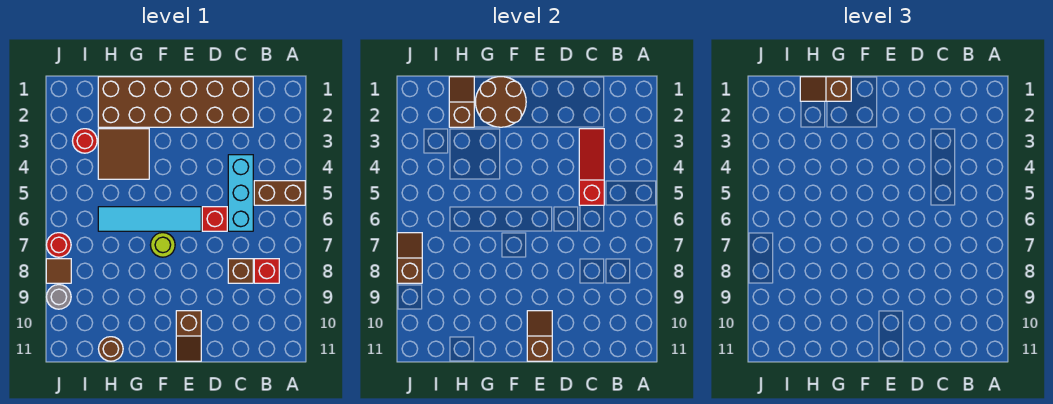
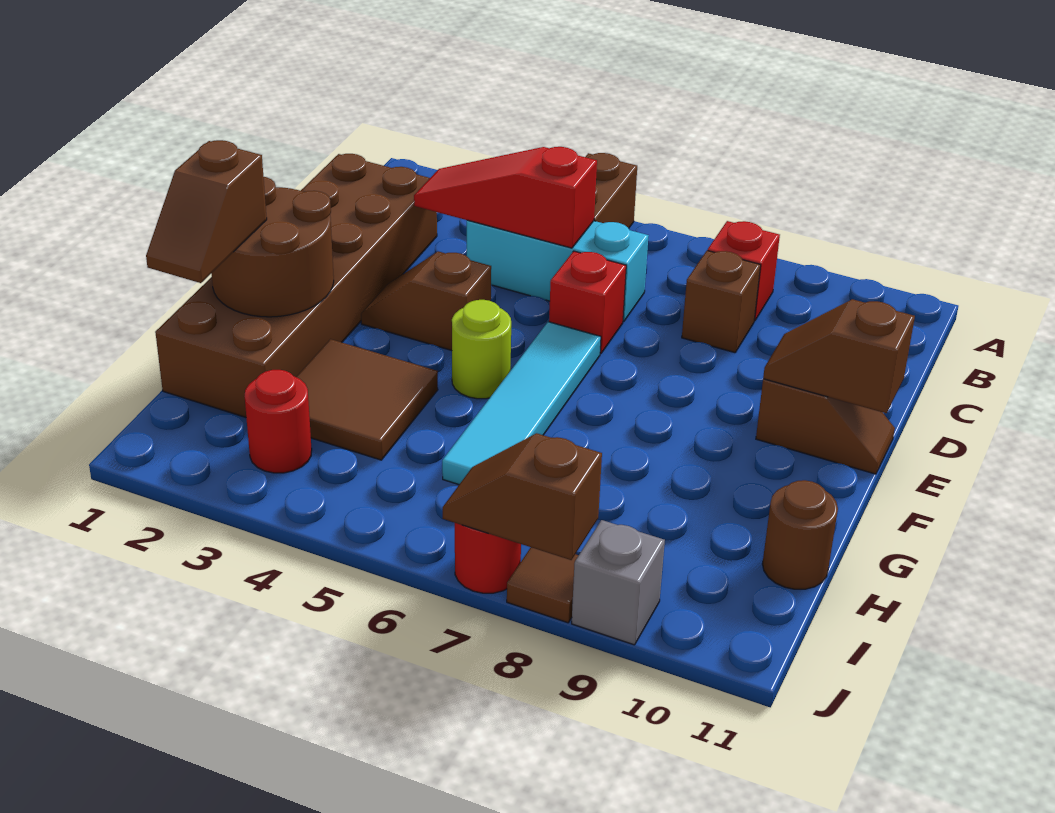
lime 1x1 round brick [151,233,175,257] -> lime 1x1 round brick moved to [452,300,511,399]
brown 1x2 slope [449,77,474,127] -> brown 1x2 slope moved to [361,251,491,351]
grey 1x1 round brick [47,285,71,309] -> grey 1x1 brick [572,520,665,645]

